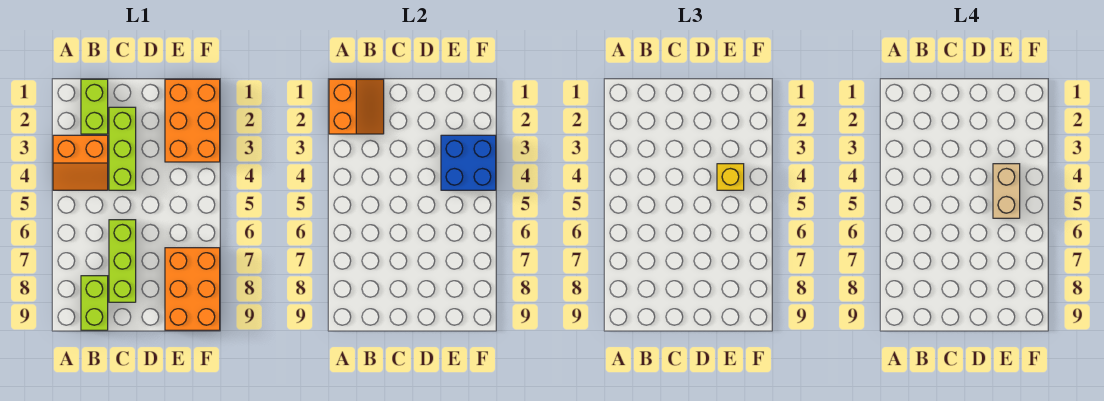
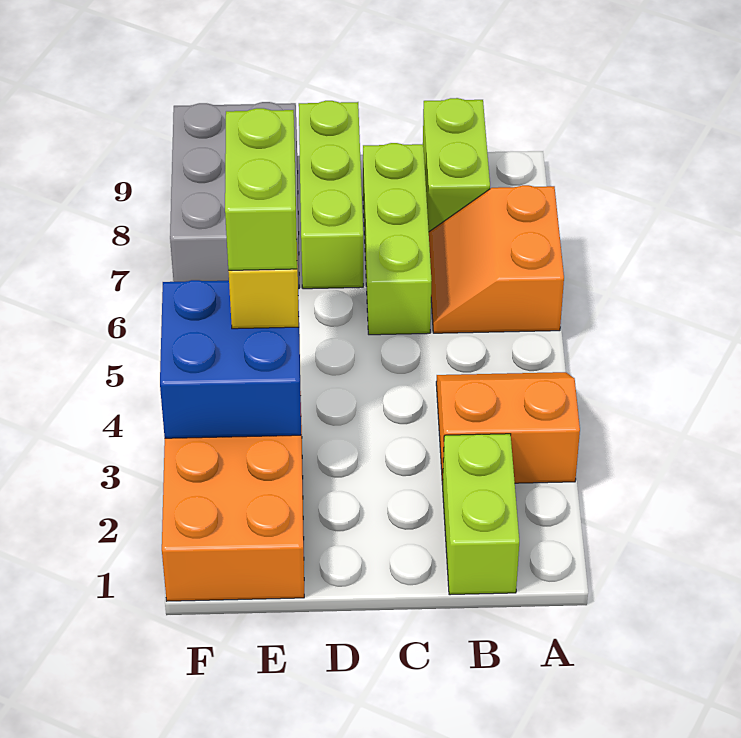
orange 2x2 slope [329,79,384,134] -> orange 2x2 slope moved to [429,185,564,333]
lime 1x3 brick [109,107,136,190] -> lime 1x3 brick moved to [299,101,363,289]
tan 1x2 brick [993,164,1020,218] -> lime 1x2 brick [225,108,297,270]
orange 2x3 brick [165,248,220,330] -> grey 2x3 brick [170,102,299,289]

